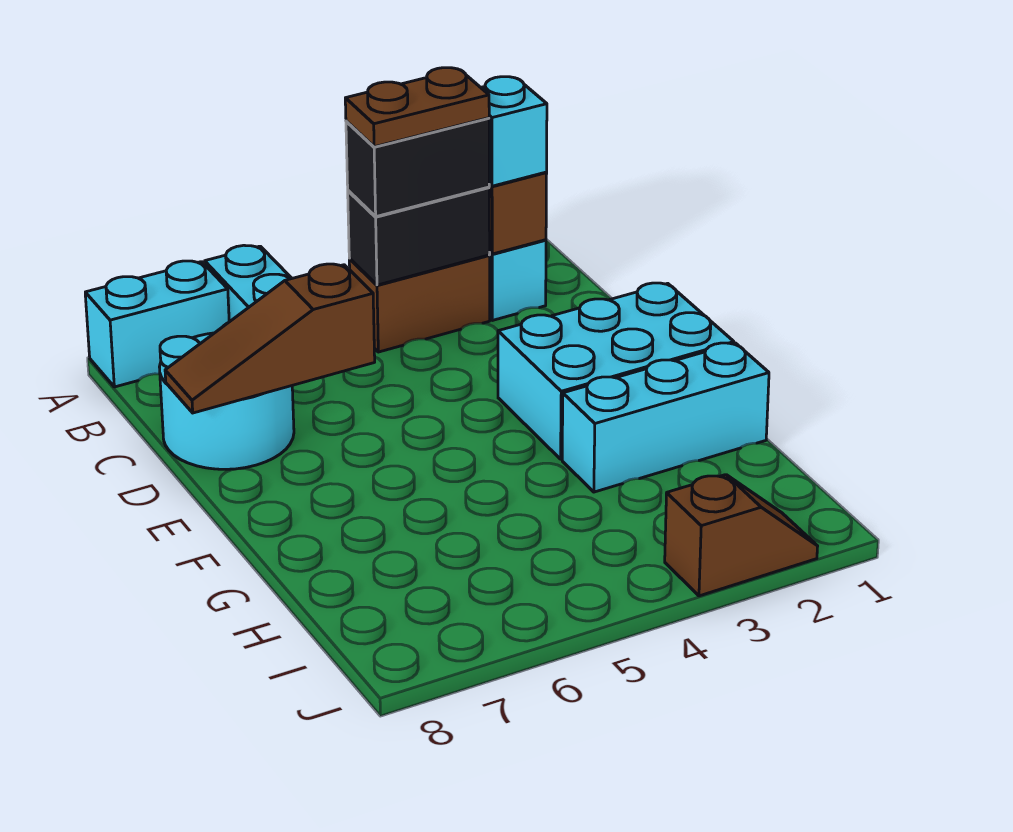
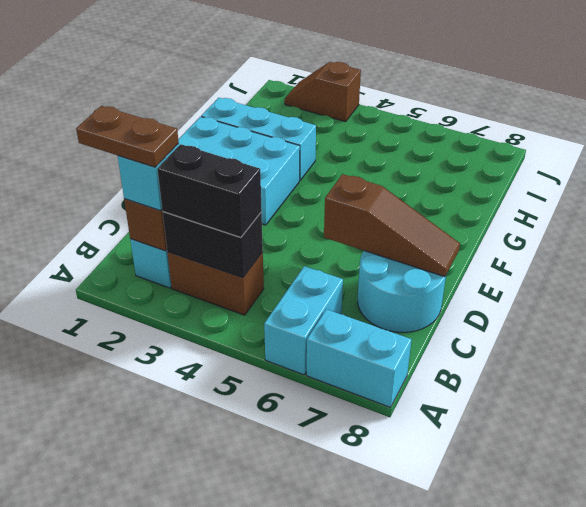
brown 1x2 plate [345,68,489,147] -> brown 1x2 plate moved to [76,106,179,167]

